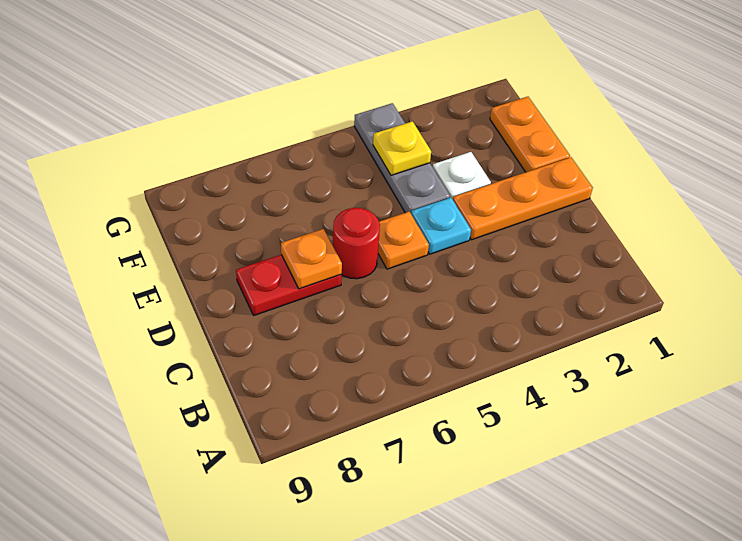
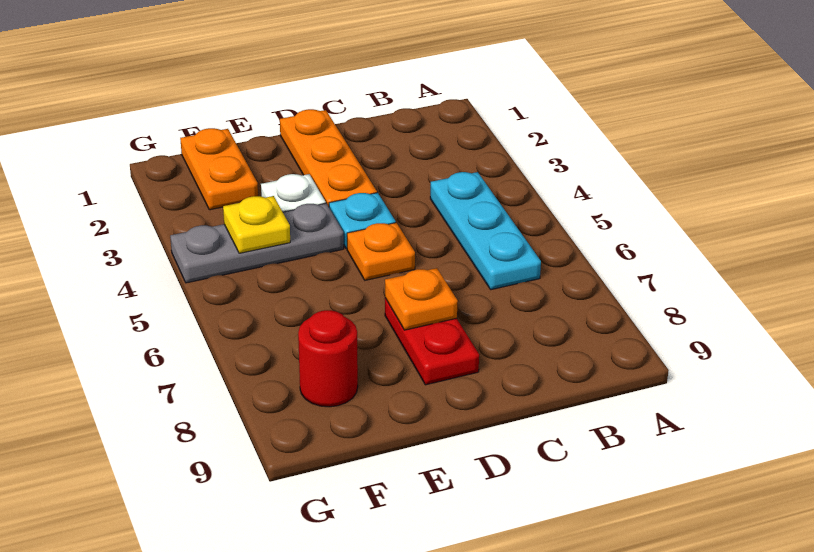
none -> cyan 1x3 plate [430,172,541,290]
red 1x1 round brick [333,208,380,279] -> red 1x1 round brick moved to [298,310,358,407]
orange 1x2 plate [490,97,570,172] -> orange 1x2 plate turned to [180,128,258,210]

